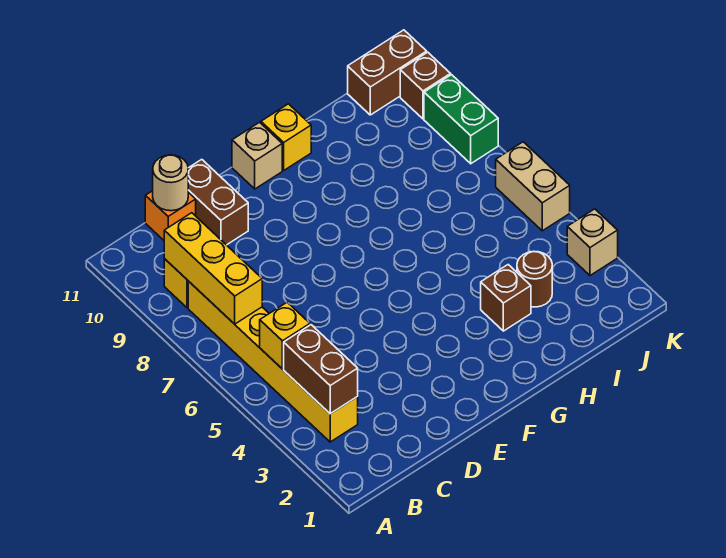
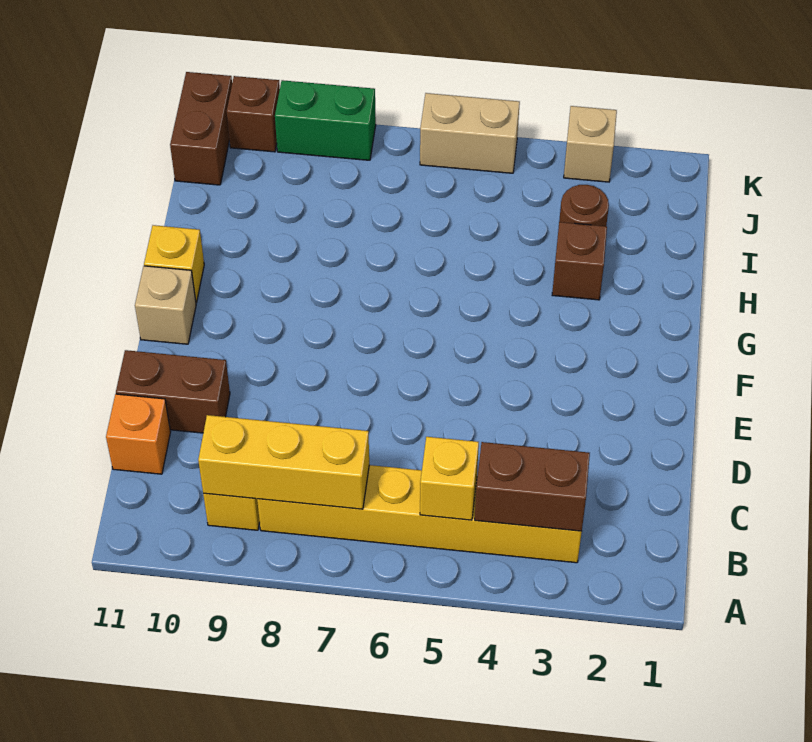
tan 1x1 round brick [153,155,188,211] -> none

